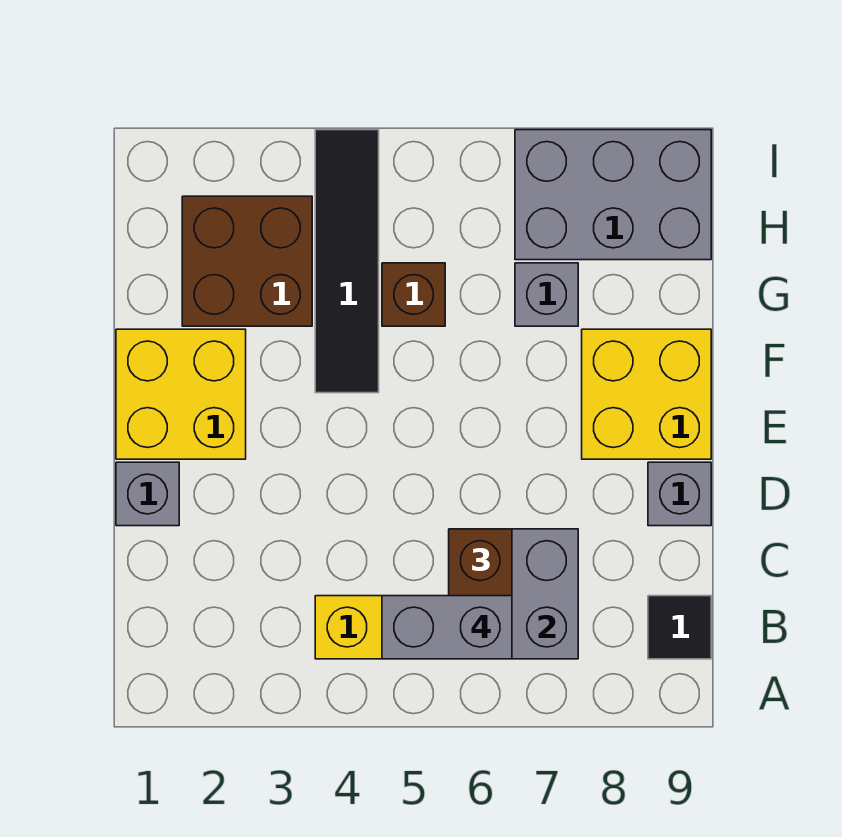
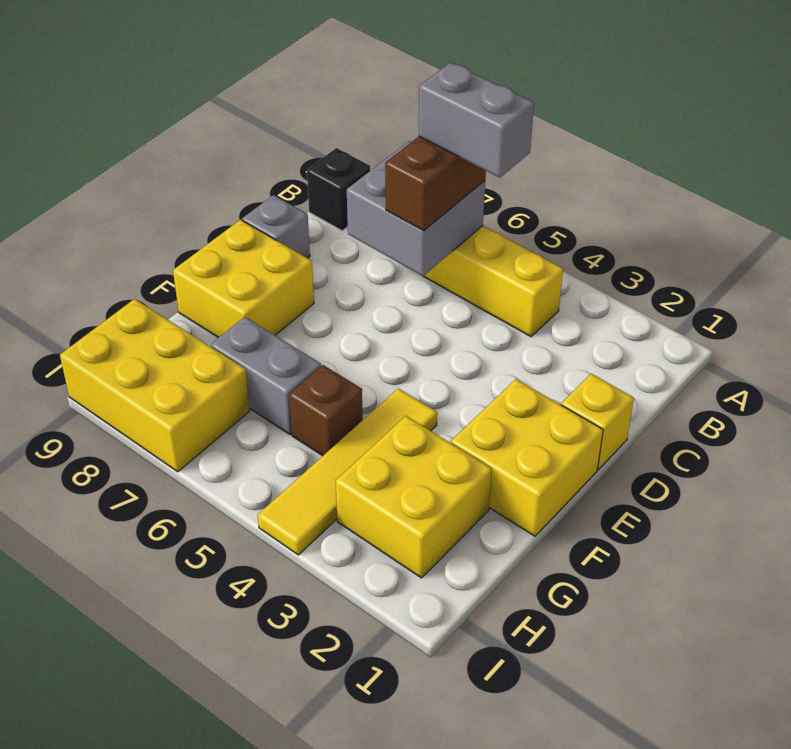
black 1x1 tile [648,596,711,659] -> black 1x1 brick [307,148,370,231]
grey 1x1 brick [116,462,179,526] -> yellow 1x1 brick [561,374,634,470]
black 1x4 tile [315,130,379,393] -> yellow 1x4 tile [258,388,437,555]
brown 2x2 brick [182,196,312,326] -> yellow 2x2 brick [336,416,492,578]
grey 1x1 brick [515,263,578,326] -> grey 1x2 brick [211,317,321,435]
grey 2x3 brick [515,130,711,260] -> yellow 2x3 brick [60,299,250,472]

